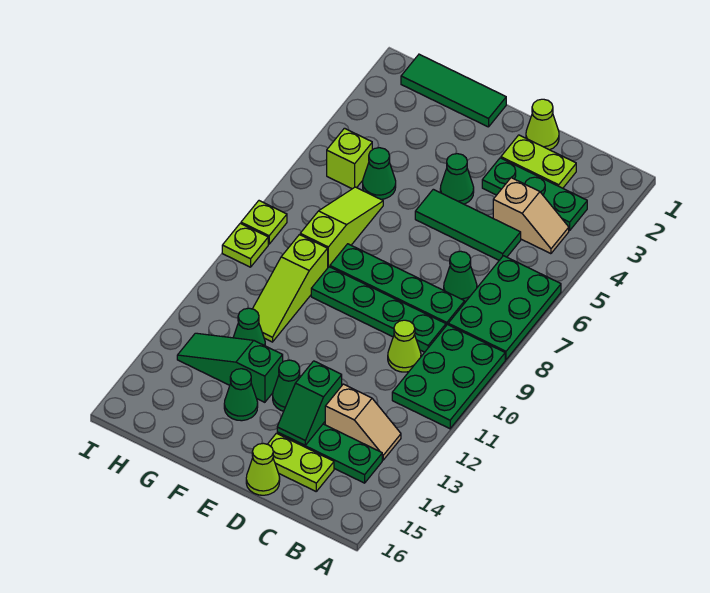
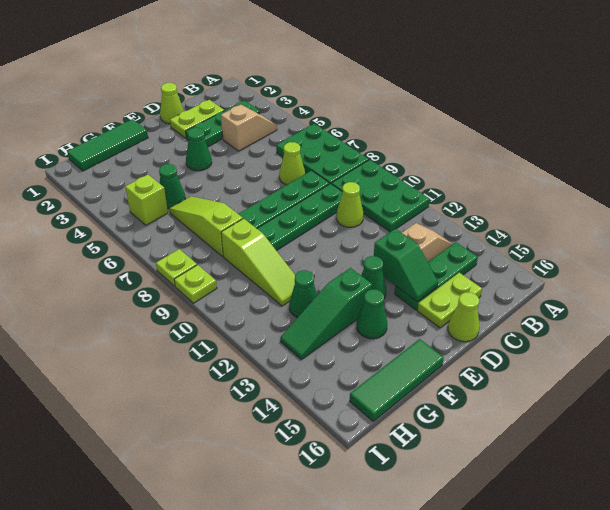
green 1x3 tile [415,189,521,260] -> green 1x3 tile moved to [350,339,444,421]
green 1x1 cone [444,251,477,302] -> lime 1x1 cone [279,142,305,185]

